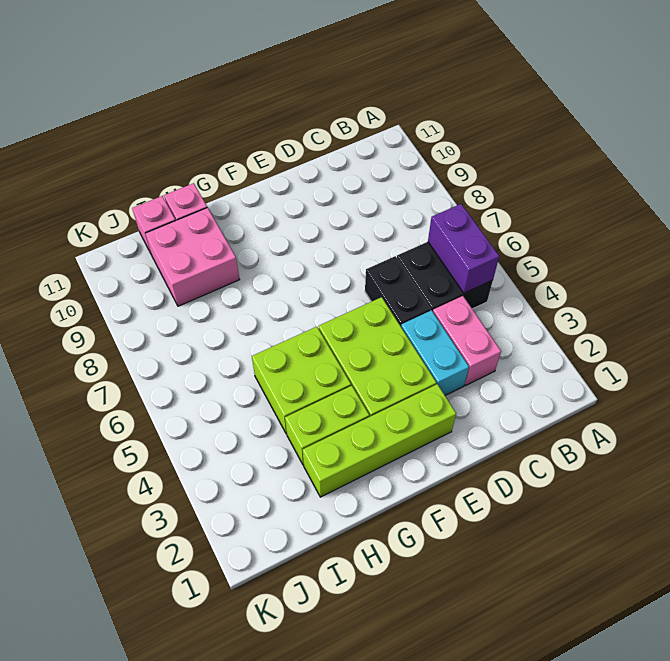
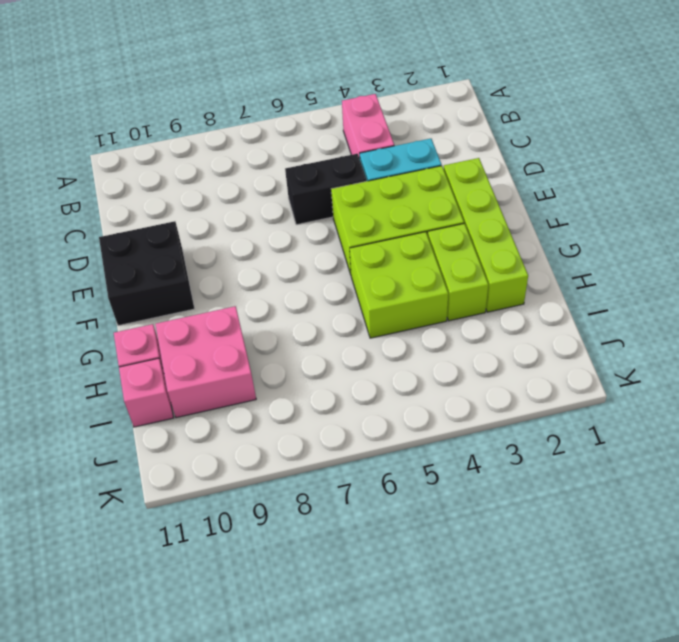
black 2x2 brick [397,242,493,311] -> black 2x2 brick moved to [99,221,195,326]
purple 1x2 brick [428,204,499,293] -> none
pink 1x2 brick [433,296,501,385] -> pink 1x2 brick turned to [342,94,394,158]

